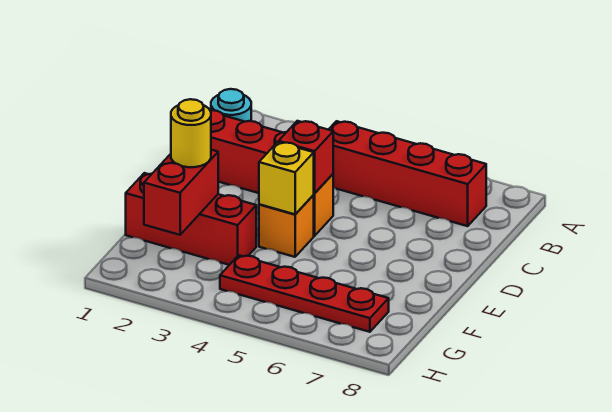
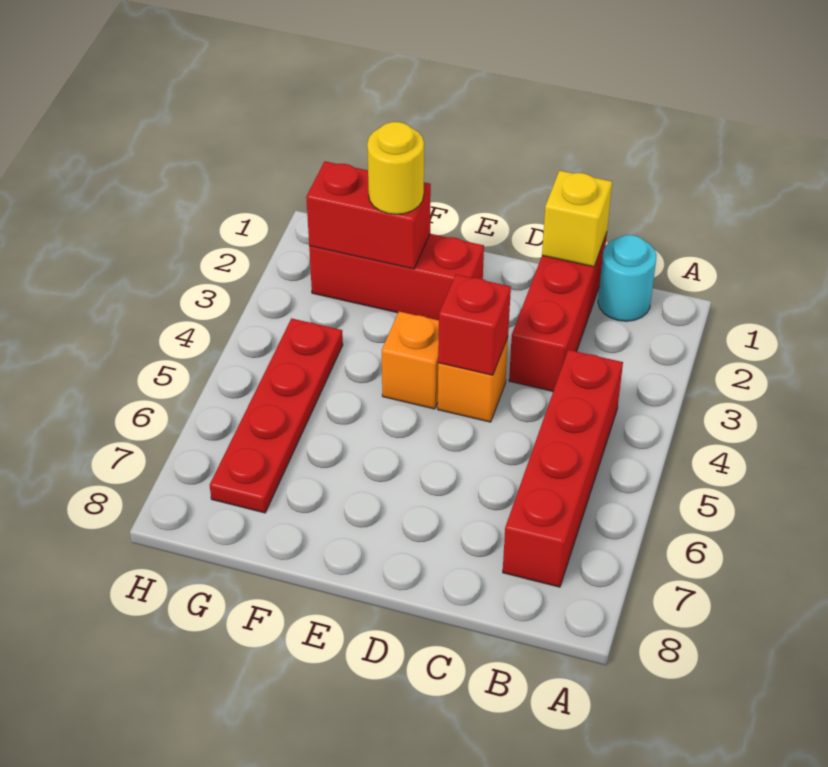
yellow 1x1 brick [259,142,314,214] -> yellow 1x1 brick moved to [542,171,612,267]
red 1x3 brick [126,173,256,265] -> red 1x3 brick turned to [309,234,484,320]

